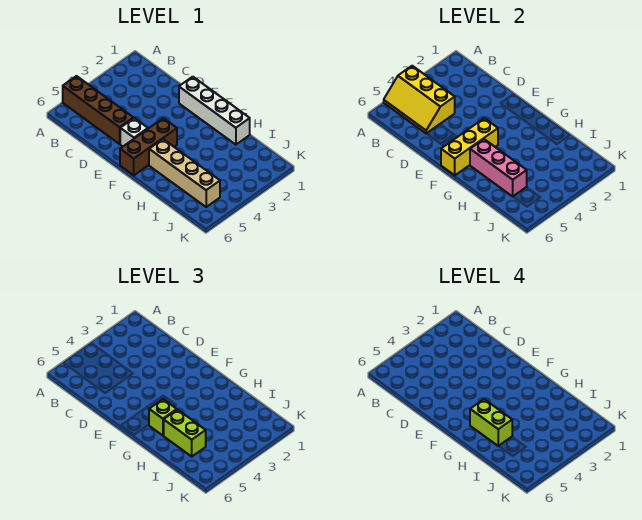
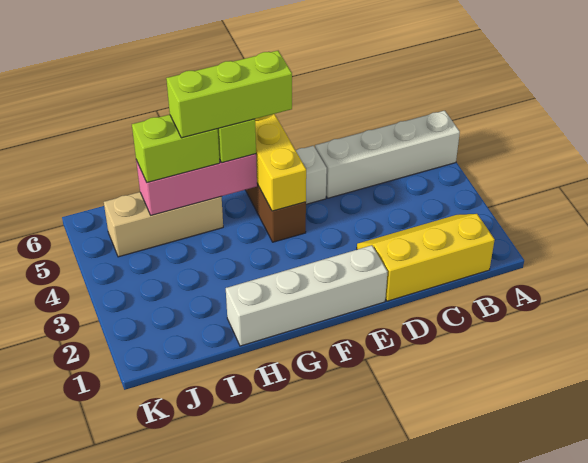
yellow 2x3 slope [384,66,455,133] -> yellow 2x3 slope moved to [357,214,495,301]
brown 1x4 brick [63,76,133,144] -> white 1x4 brick [315,111,460,198]
tan 1x4 brick [149,139,220,207] -> tan 1x3 brick [104,192,223,257]
lime 1x2 brick [470,399,512,446] -> lime 1x3 brick [166,51,292,138]

